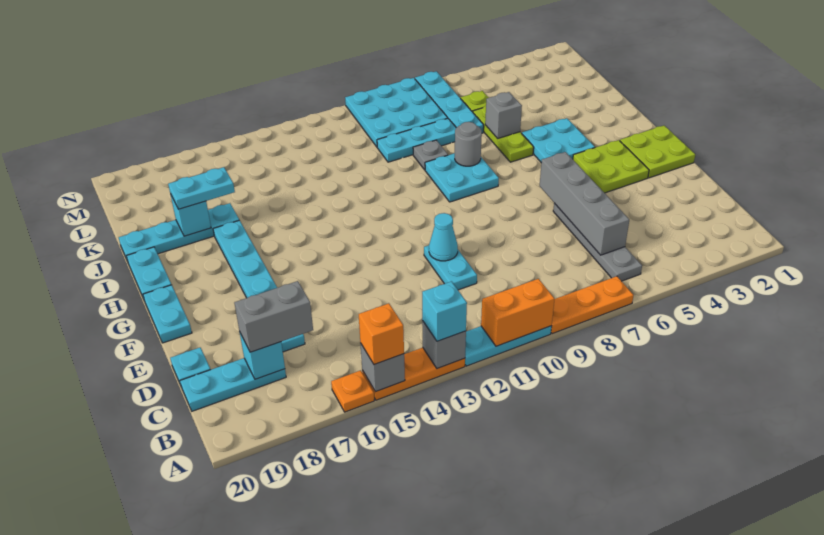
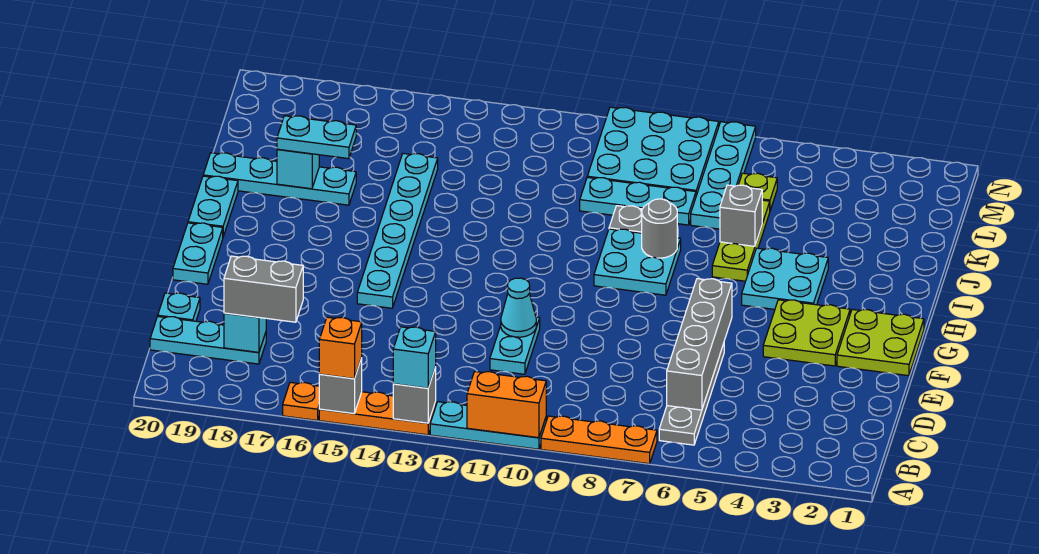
cyan 1x6 plate [213,220,305,352] -> cyan 1x6 plate moved to [357,153,438,308]

